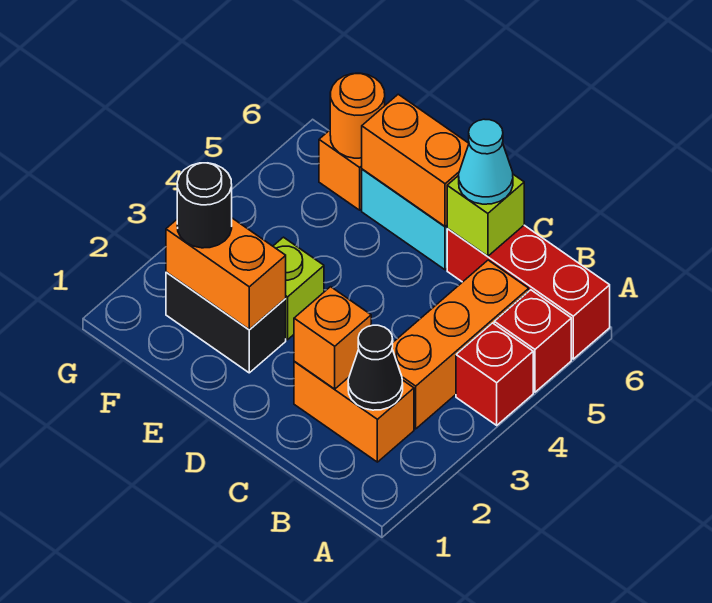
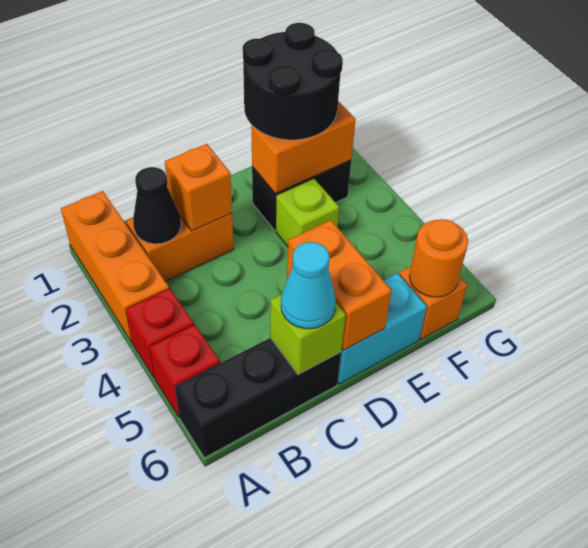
red 1x3 brick [447,225,610,359] -> black 1x3 brick [175,338,341,458]
orange 1x3 brick [392,260,529,429] -> orange 1x3 brick moved to [61,191,169,342]
orange 1x2 brick [362,94,469,226] -> orange 1x2 brick turned to [287,220,392,350]
black 1x1 round brick [177,163,232,248] -> black 2x2 round brick [243,23,343,140]

